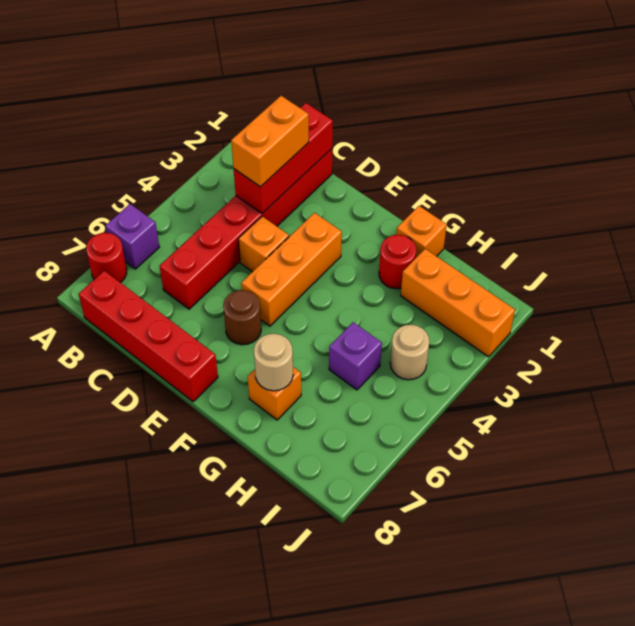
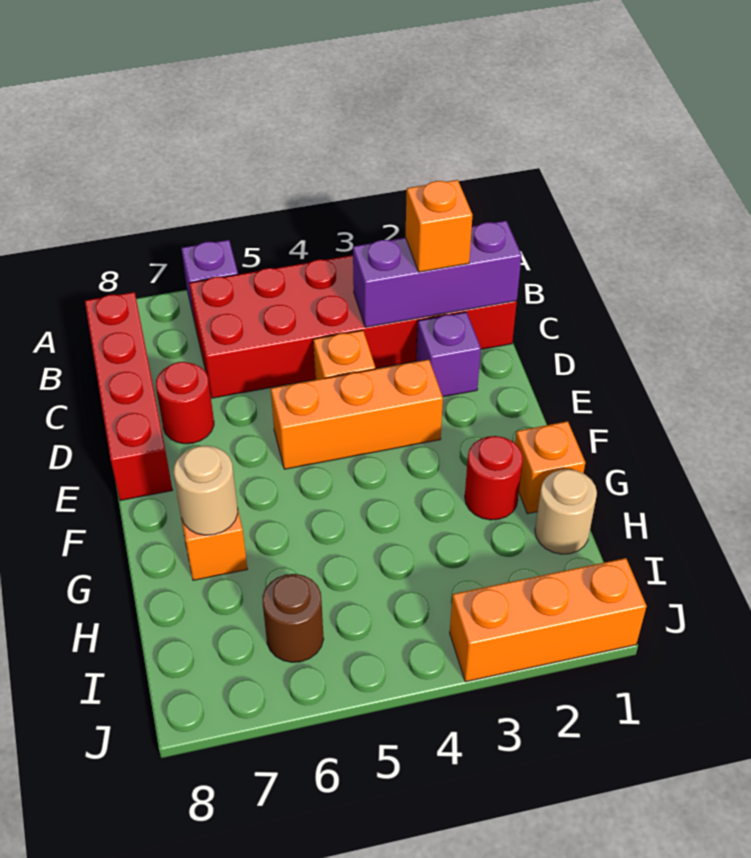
red 1x1 round brick [86,233,127,283] -> red 1x1 round brick moved to [156,362,214,444]
red 1x6 brick [160,149,332,309] -> red 2x6 brick [189,255,517,398]
red 1x3 brick [234,103,333,213] -> purple 1x3 brick [353,221,522,327]
orange 1x2 brick [231,96,309,187] -> orange 1x1 brick [406,180,472,272]
brown 1x1 round brick [223,290,261,345] -> brown 1x1 round brick moved to [263,574,324,662]
orange 1x3 brick [401,249,515,357] -> orange 1x3 brick turned to [450,558,647,682]
purple 1x1 brick [329,322,382,390] -> purple 1x1 brick moved to [416,312,481,397]
tan 1x1 round brick [390,325,429,380] -> tan 1x1 round brick moved to [535,469,597,554]

